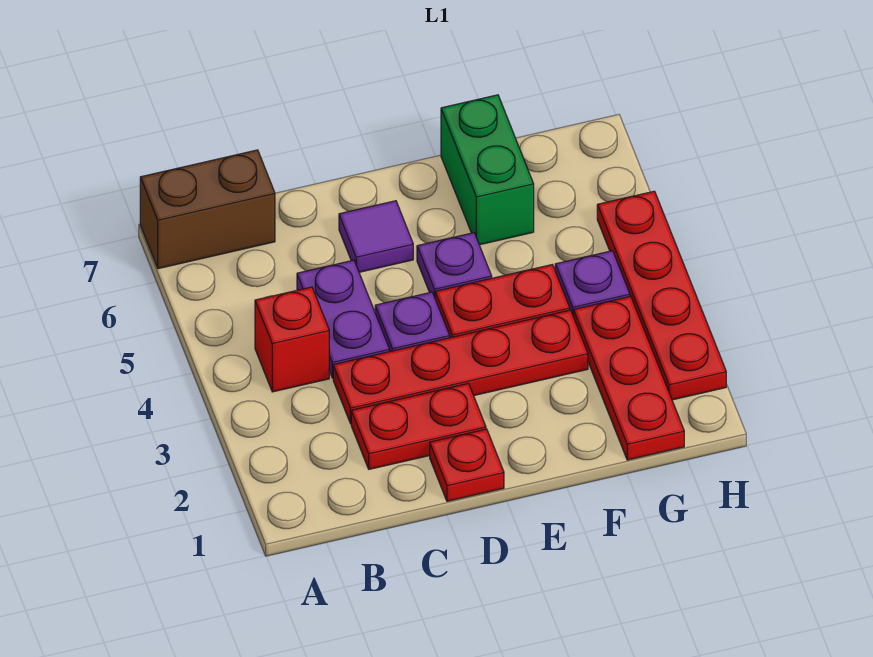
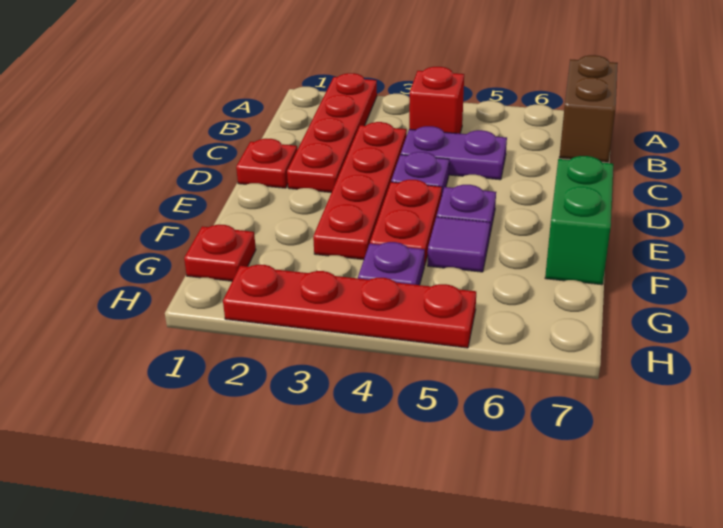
red 1x2 plate [351,383,486,469] -> red 1x4 plate [287,73,377,193]
purple 1x1 tile [339,201,413,272] -> purple 1x1 tile moved to [428,217,490,272]
green 1x2 brick [441,95,534,245] -> green 1x2 brick turned to [545,156,613,285]
red 1x3 plate [574,296,684,460] -> red 1x1 plate [184,225,256,281]

